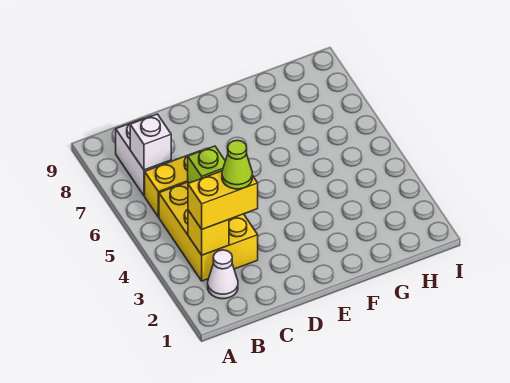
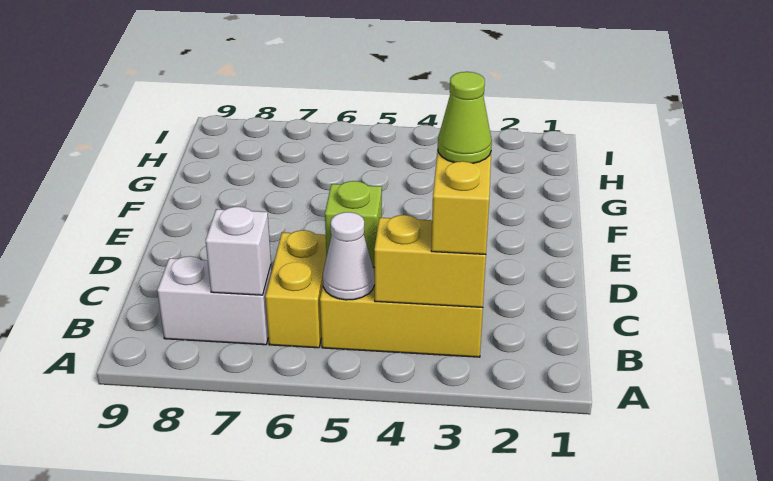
white 1x1 cone [208,250,238,299] -> white 1x1 cone moved to [323,212,375,300]
yellow 1x1 brick [188,210,229,255] -> yellow 1x2 brick [374,215,486,307]

